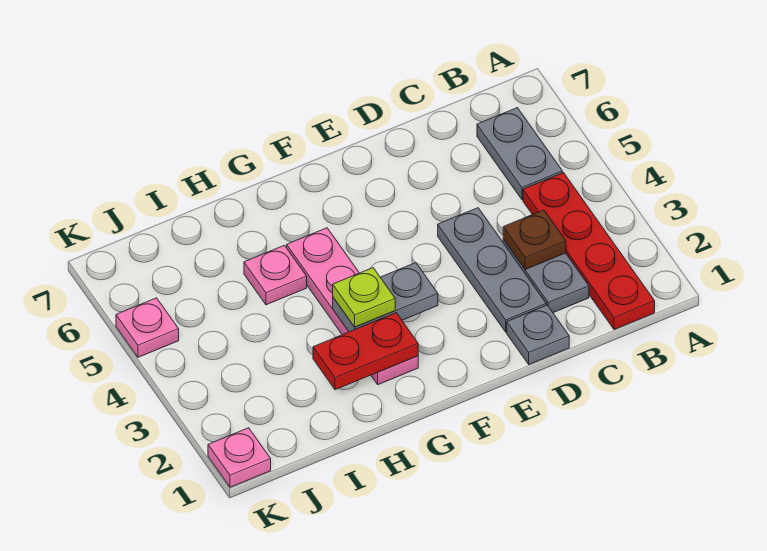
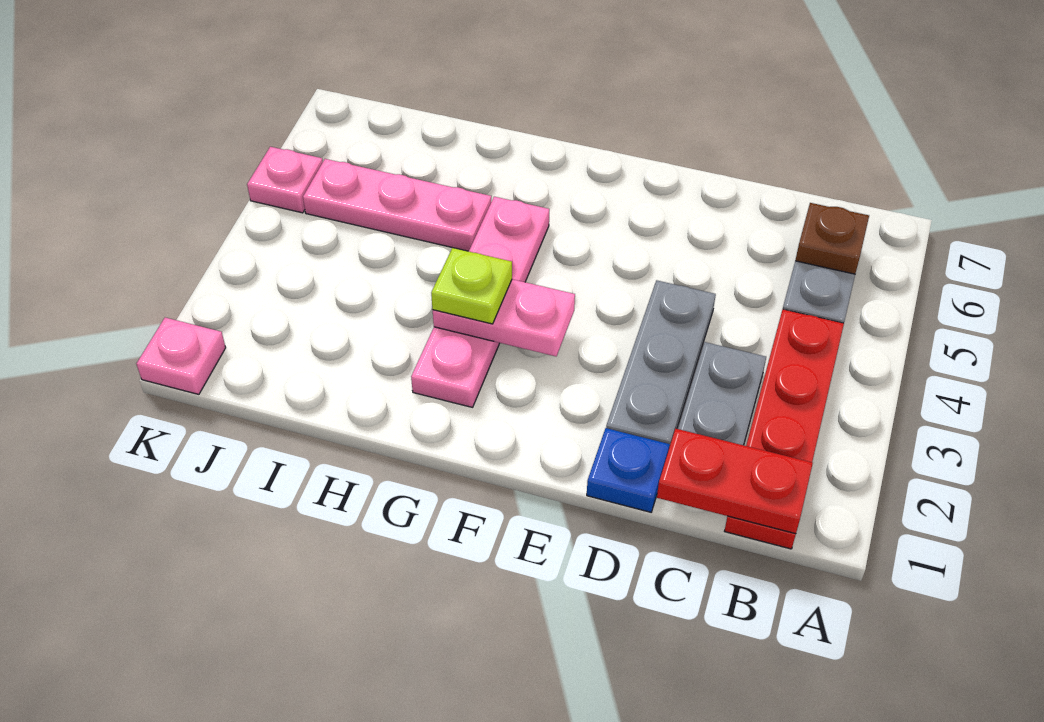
brown 1x1 plate [503,210,566,269] -> brown 1x1 plate moved to [795,203,869,274]
grey 1x1 plate [507,305,569,364] -> blue 1x1 plate [587,428,670,512]
grey 1x2 plate [333,263,438,332] -> pink 1x2 plate [433,279,575,356]
red 1x2 plate [313,313,418,390] -> red 1x2 plate moved to [657,429,813,534]
pink 1x1 plate [244,245,307,305] -> pink 1x3 plate [303,159,491,251]

